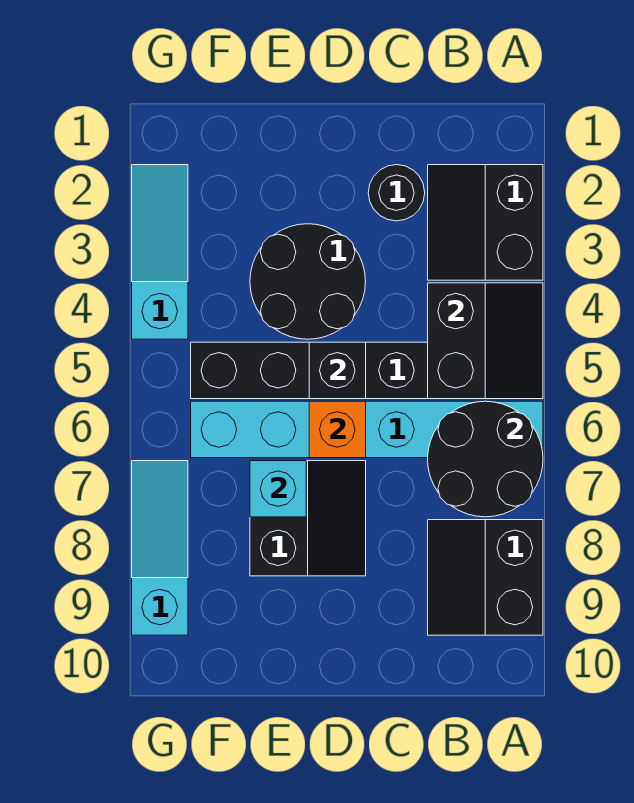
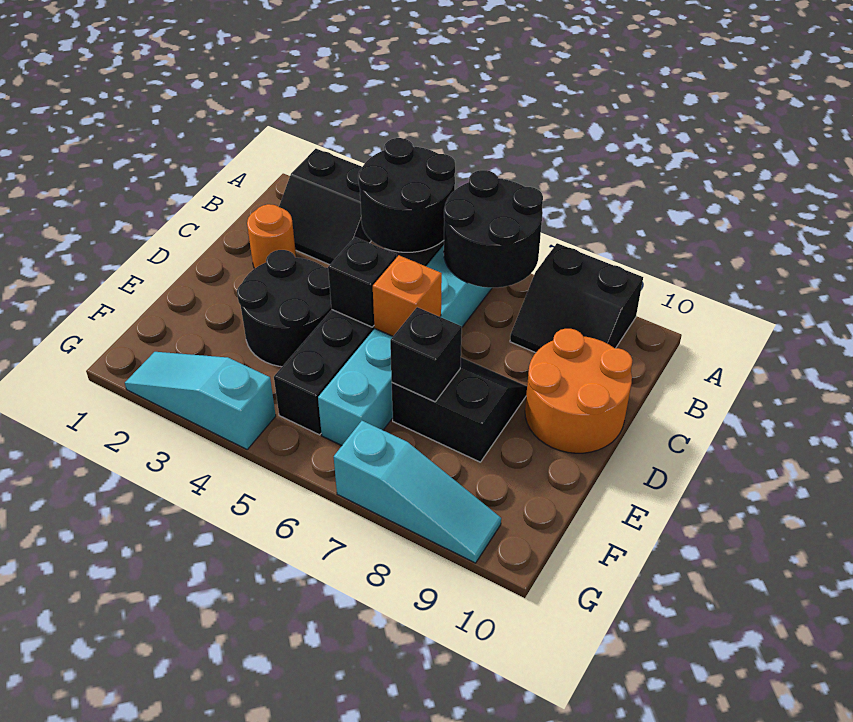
black 2x2 slope [428,283,543,399] -> black 2x2 round brick [358,138,455,252]
black 1x1 round brick [368,165,425,221] -> orange 1x1 round brick [247,204,296,269]
none -> orange 2x2 round brick [525,329,632,453]
cyan 1x1 brick [250,461,306,517] -> black 1x1 brick [390,307,462,402]
cyan 1x3 slope [132,461,188,635] -> cyan 1x3 slope turned to [334,421,501,563]

